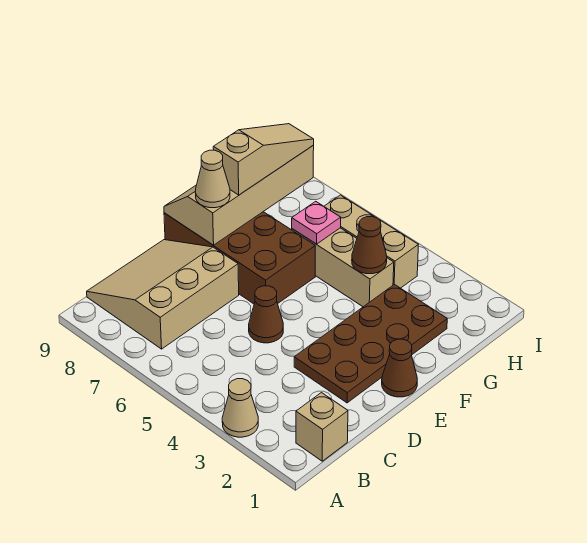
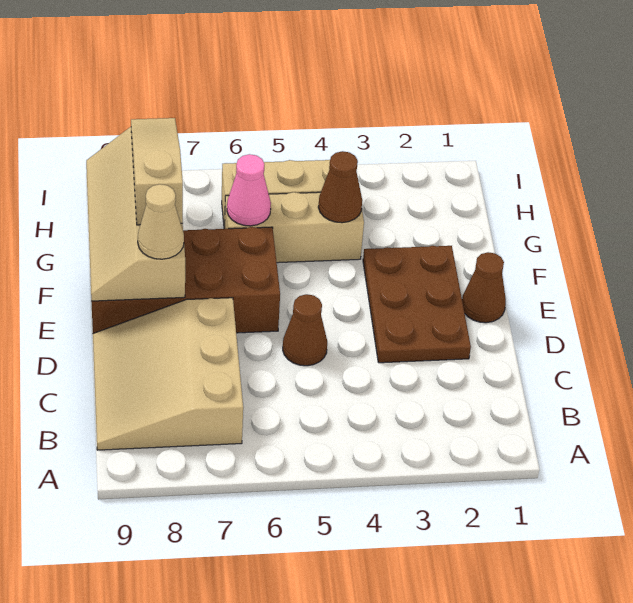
tan 1x1 cone [222,379,258,437] -> none
tan 1x1 brick [296,393,348,461] -> none
brown 2x4 plate [294,284,447,403] -> brown 2x3 plate [363,246,471,363]
pink 1x1 plate [292,201,341,244] -> pink 1x1 cone [227,154,271,226]

